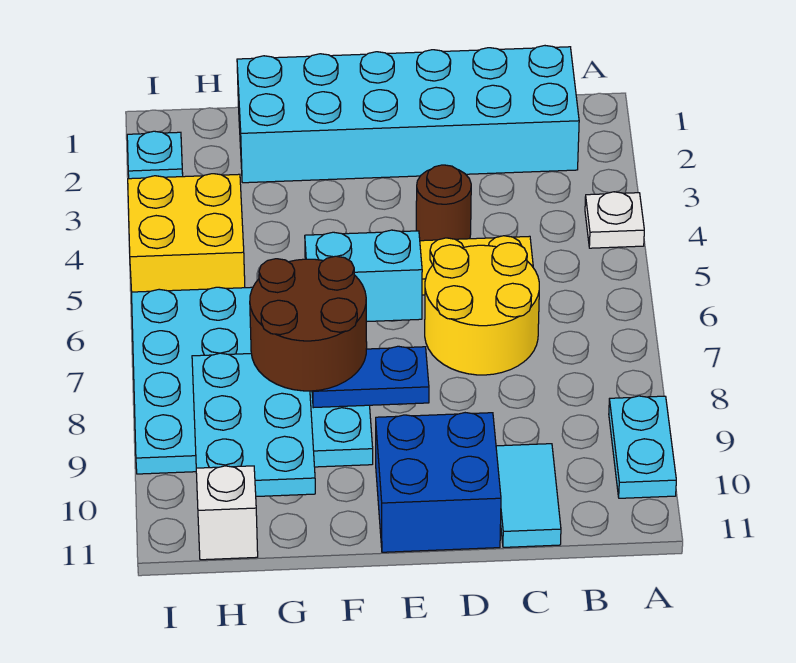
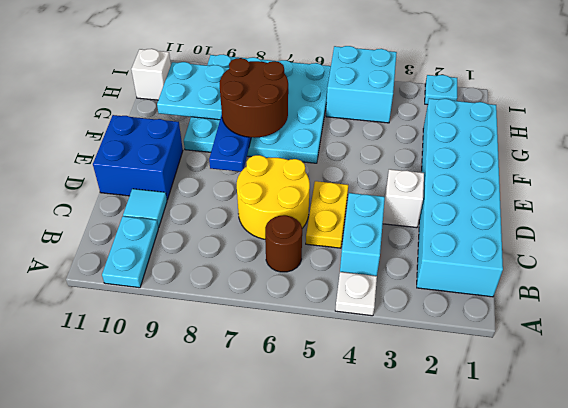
cyan 1x2 plate [609,396,676,498] -> cyan 1x2 plate turned to [102,216,158,288]
cyan 1x2 tile [496,444,561,547] -> cyan 1x1 tile [123,189,167,228]
none -> white 1x1 brick [383,169,424,228]
brown 1x1 round brick [416,165,471,241] -> brown 1x1 round brick moved to [265,215,302,272]
cyan 1x2 brick [305,230,422,322] -> cyan 1x2 brick moved to [340,193,385,276]
yellow 2x2 brick [128,174,245,292] -> cyan 2x2 brick [326,46,397,123]

